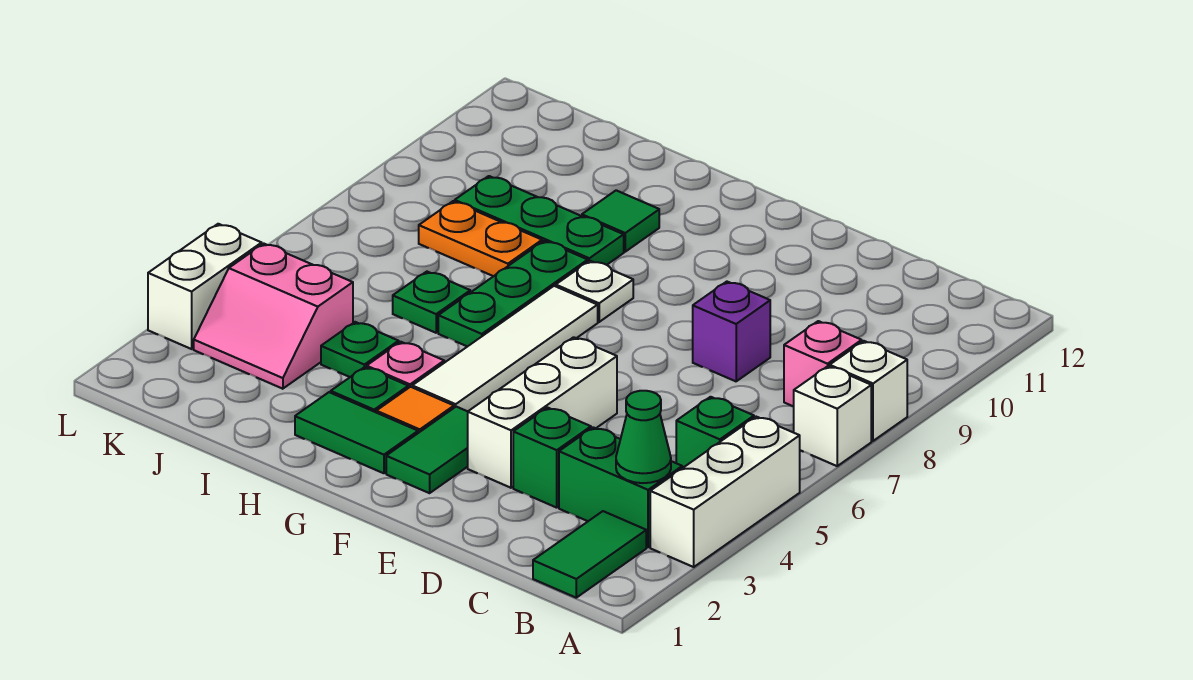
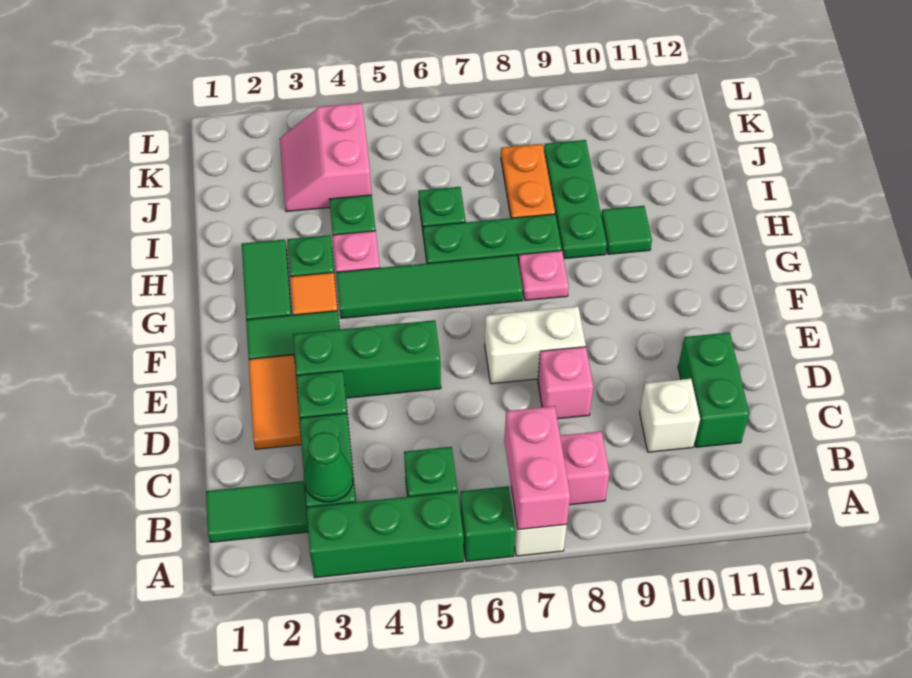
white 1x3 brick [650,417,800,567] -> green 1x3 brick [306,492,464,578]
none -> green 1x1 brick [460,486,515,561]
none -> pink 1x2 brick [505,406,570,530]
white 1x1 brick [830,341,907,441] -> white 1x1 brick moved to [640,379,700,452]
none -> green 1x2 brick [678,332,749,447]
none -> orange 1x2 tile [249,355,301,449]
purple 1x1 brick [693,282,770,381] -> pink 1x1 brick [538,347,593,419]
white 1x3 brick [468,337,617,488] -> green 1x3 brick [293,320,441,398]
white 1x4 tile [412,286,598,411] -> green 1x4 tile [336,255,523,318]
white 1x1 plate [556,261,633,322] -> pink 1x1 plate [518,251,569,301]
white 1x2 brick [148,224,262,349] -> white 1x2 brick moved to [485,306,586,384]

